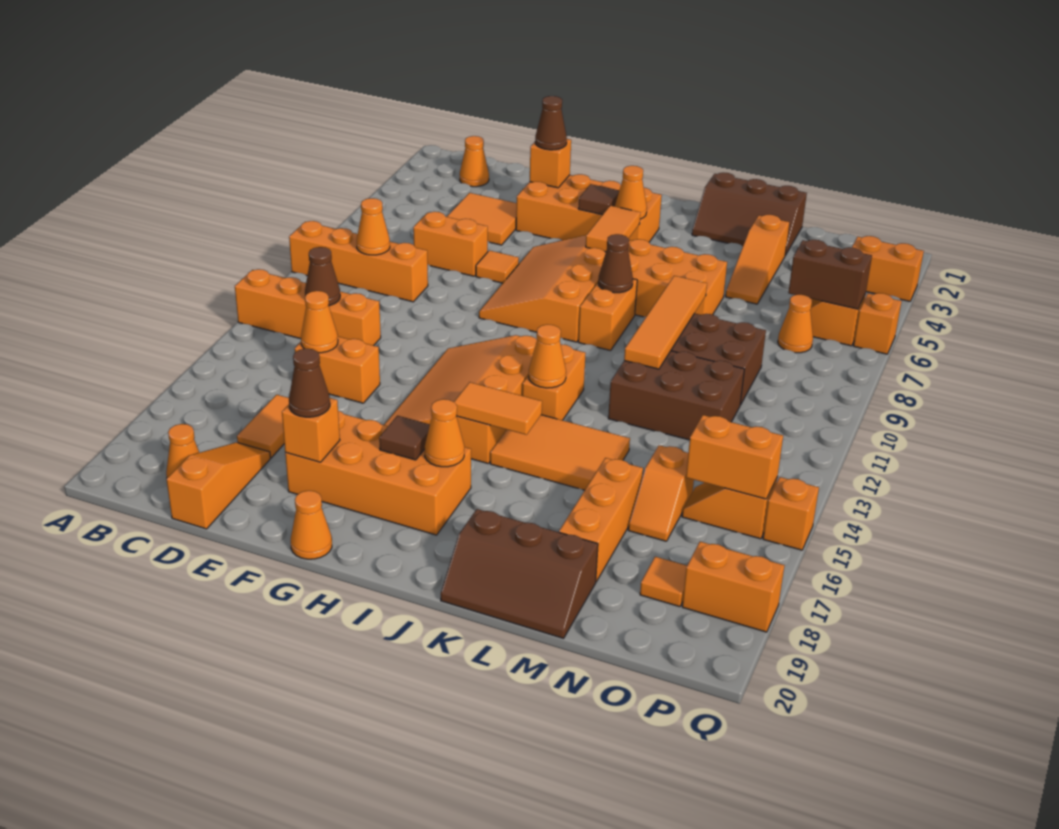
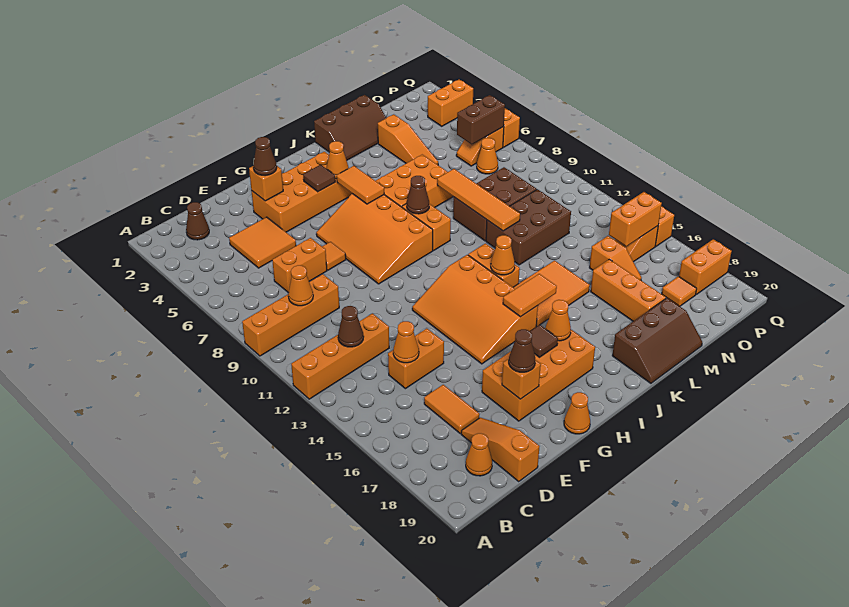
orange 1x1 cone [460,136,489,187] -> brown 1x1 cone [186,202,209,240]

